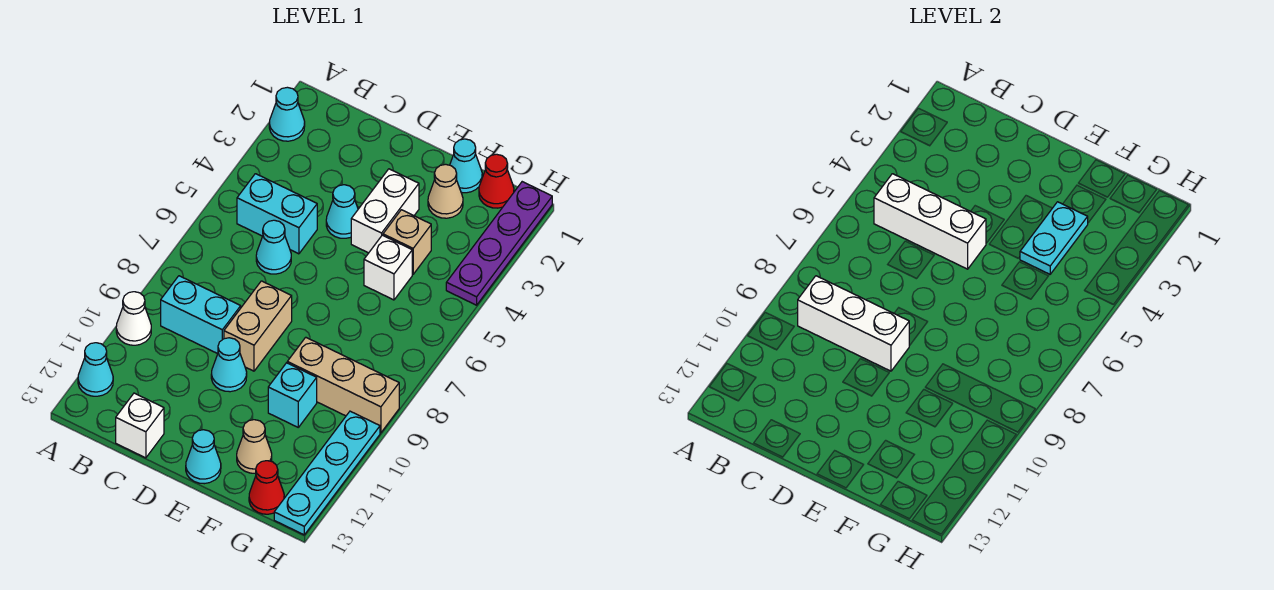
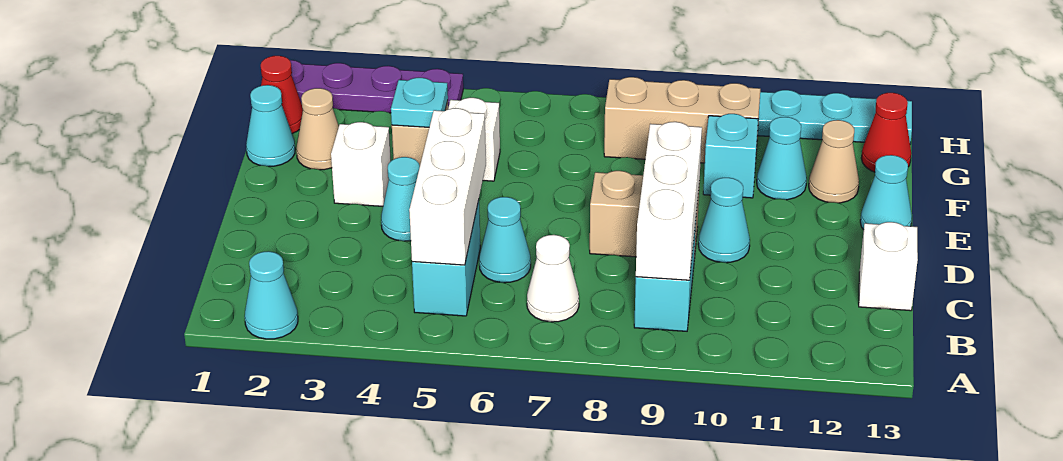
white 1x1 cone [116,292,151,345] -> white 1x1 cone moved to [527,235,579,322]
cyan 1x1 cone [78,343,113,396] -> cyan 1x1 cone moved to [757,117,807,200]
white 1x2 brick [351,169,419,253] -> white 1x1 brick [331,122,391,206]
cyan 1x2 plate [1020,202,1088,274] -> cyan 1x1 plate [391,78,448,127]
tan 1x3 brick [287,337,399,433] -> tan 1x3 brick turned to [604,77,760,163]

